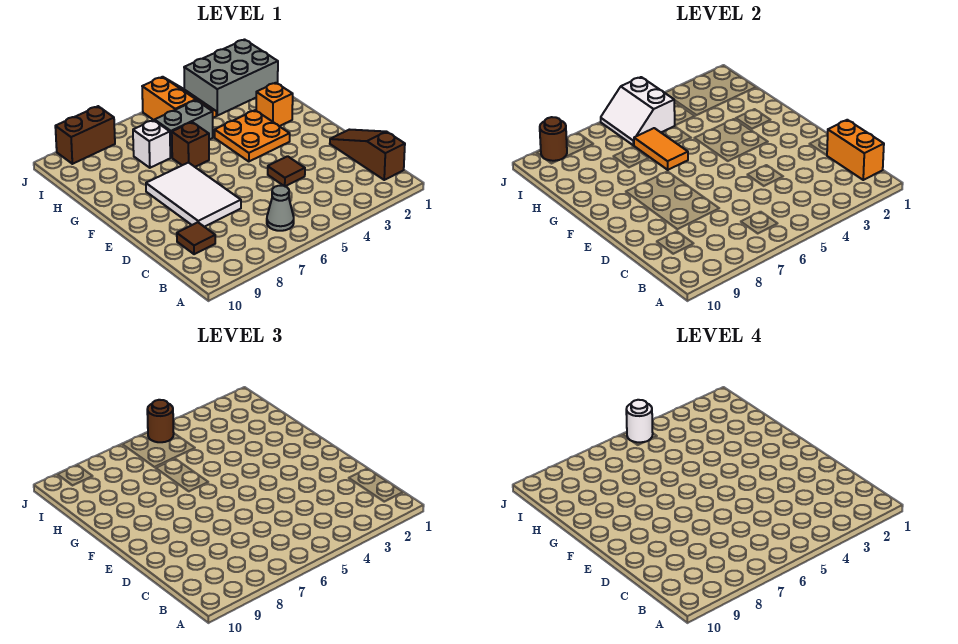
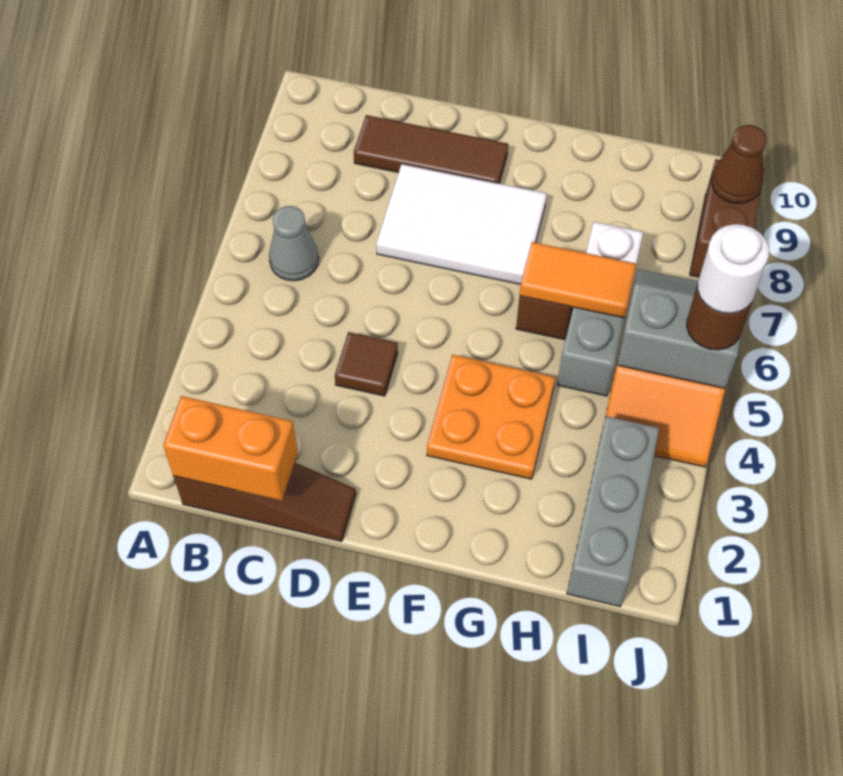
brown 1x1 tile [177,222,215,254] -> brown 1x3 tile [354,115,508,183]
orange 1x1 brick [256,83,293,126] -> none
grey 2x3 brick [184,40,278,116] -> grey 1x3 brick [567,416,659,607]
white 2x2 slope [601,77,675,145] -> grey 2x2 slope [617,269,741,388]
brown 1x1 round brick [540,117,567,161] -> brown 1x1 cone [712,125,766,204]

